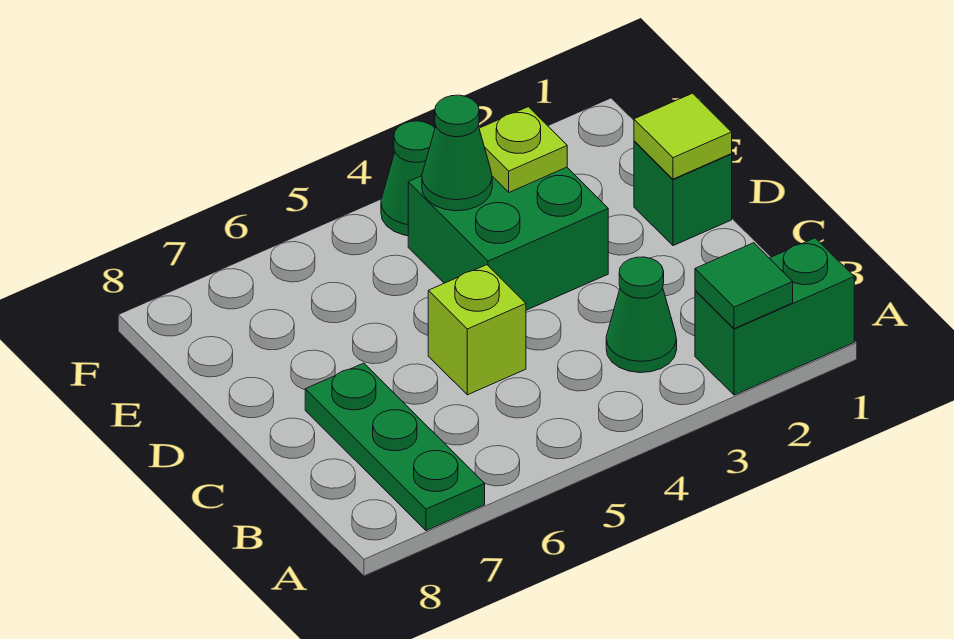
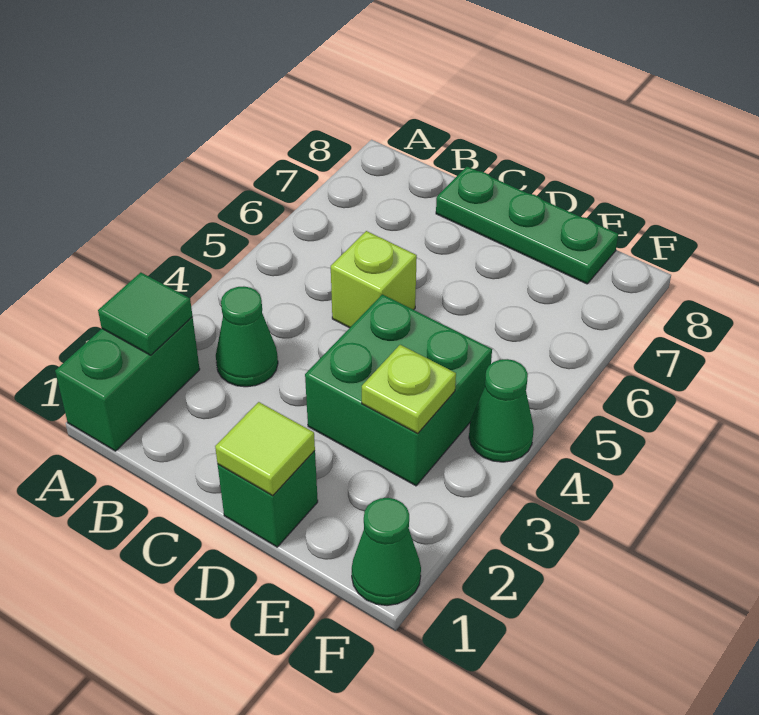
green 1x3 plate [305,363,485,531] -> green 1x3 plate moved to [436,166,618,284]
green 1x1 cone [422,95,492,211] -> green 1x1 cone moved to [352,498,421,605]

